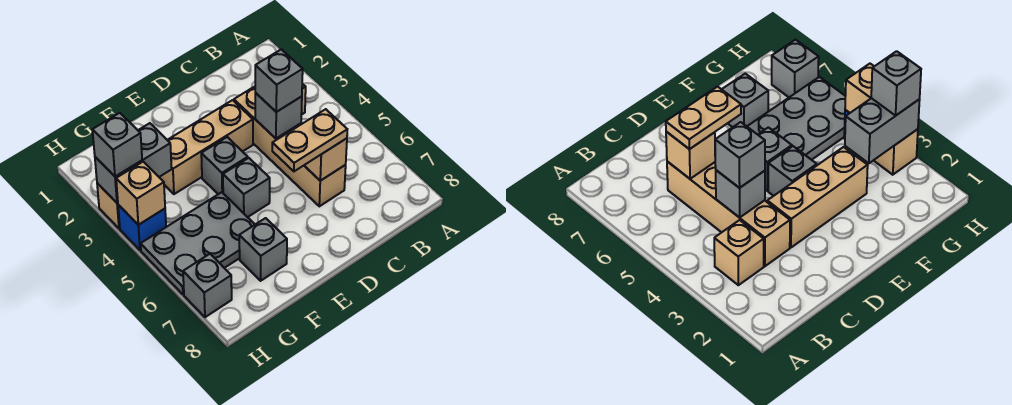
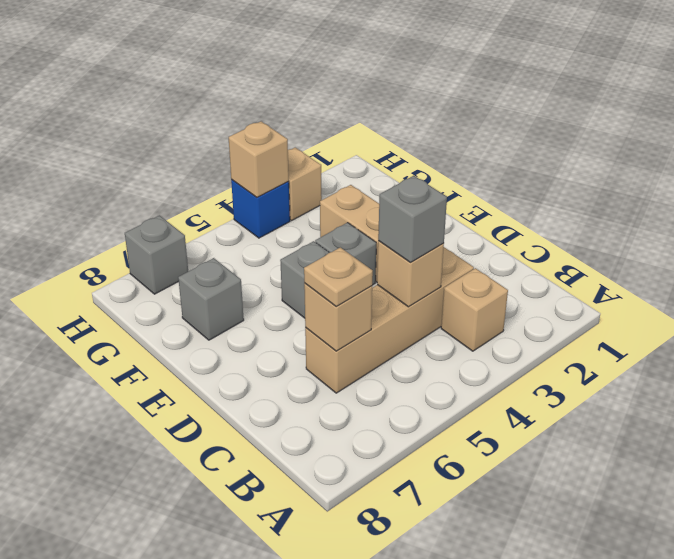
grey 1x1 brick [255,93,302,138] -> tan 1x1 brick [377,241,444,307]
tan 1x2 plate [272,109,347,171] -> tan 1x1 plate [304,247,373,307]
grey 2x3 plate [141,192,255,295] -> none
grey 1x2 brick [95,123,172,203] -> none
grey 1x1 brick [92,113,142,177] -> none

